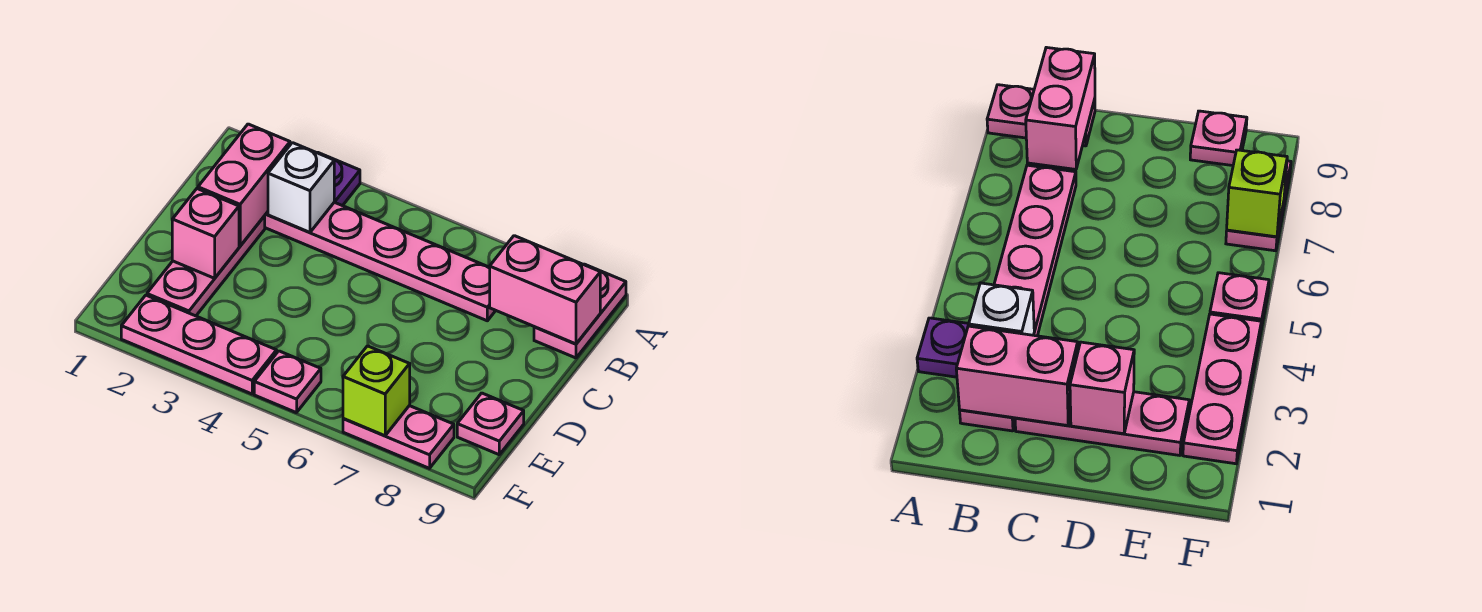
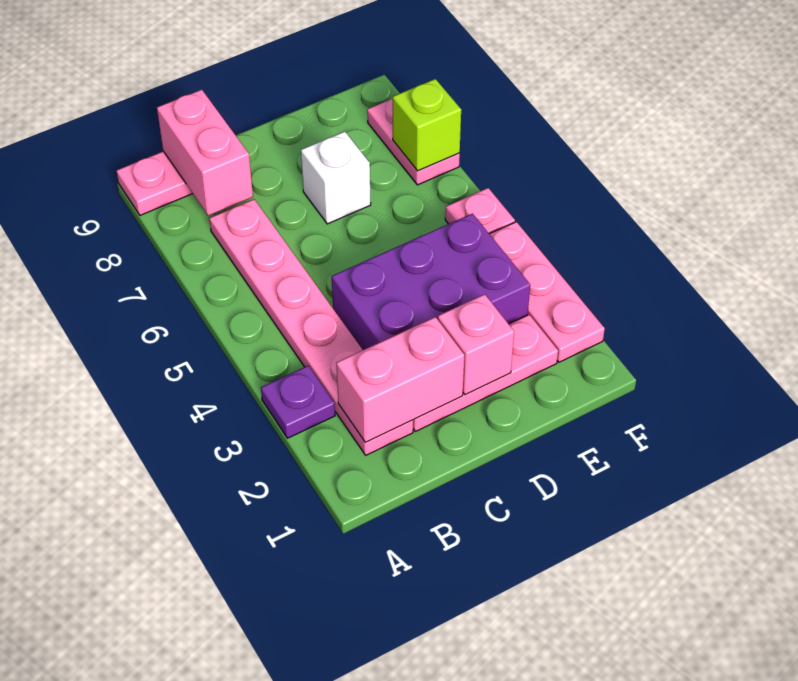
white 1x1 brick [268,143,334,232] -> white 1x1 brick moved to [301,131,371,224]
none -> purple 2x3 brick [332,214,530,350]
pink 1x1 plate [457,393,524,455] -> none

